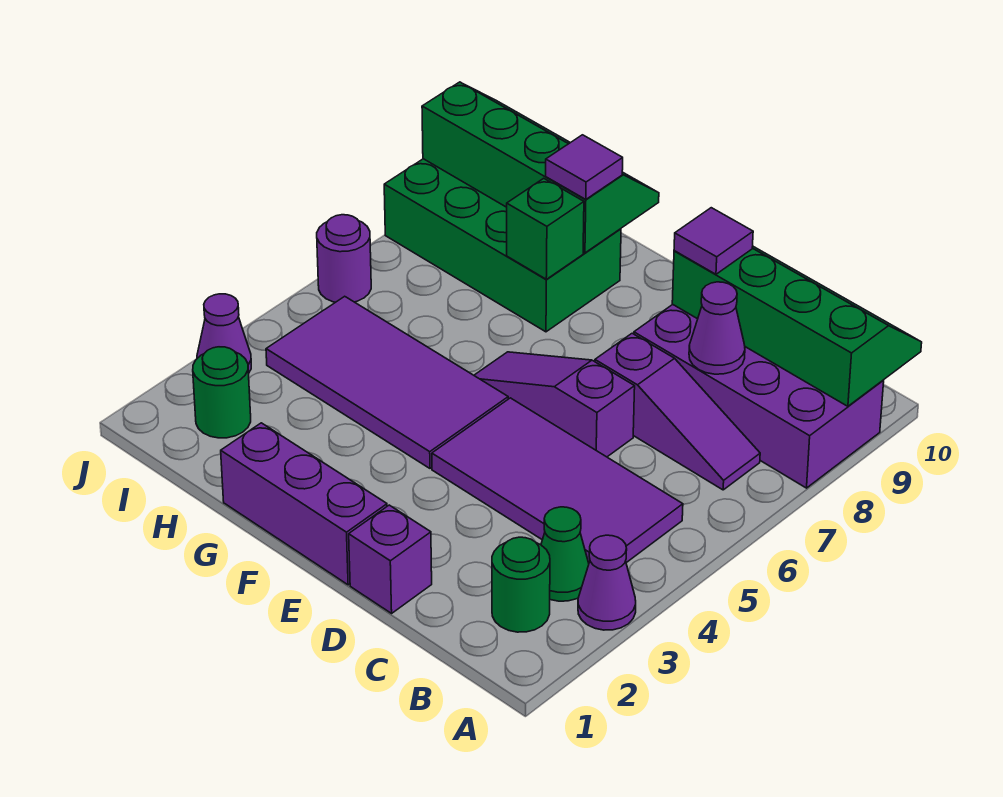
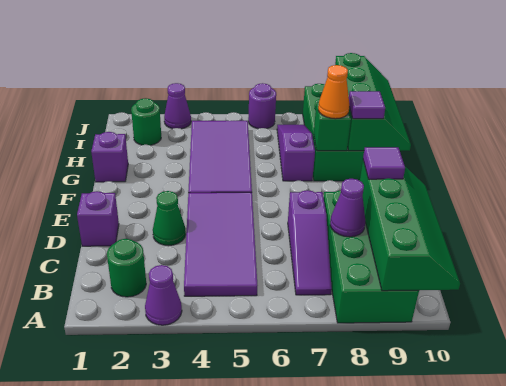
purple 2x4 brick [634,304,884,488] -> green 2x4 brick [323,190,419,323]
green 1x1 cone [541,507,589,601] -> green 1x1 cone moved to [153,191,186,246]
purple 1x3 slope [474,352,635,457] -> purple 1x3 slope moved to [277,125,315,181]
purple 1x3 brick [221,423,387,585] -> purple 1x1 brick [91,132,128,182]
none -> orange 1x1 cone [318,65,350,119]

